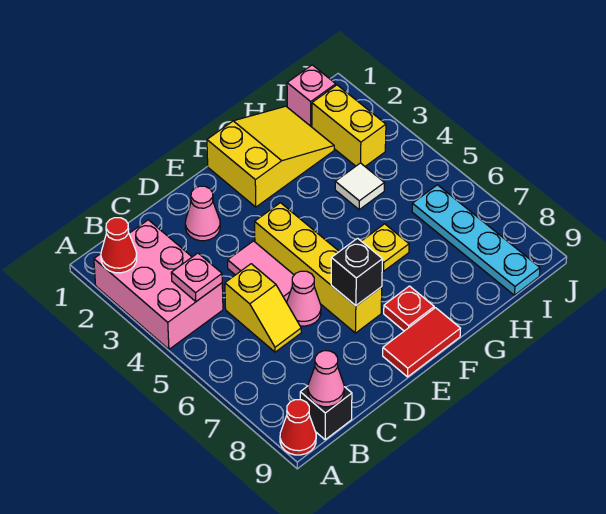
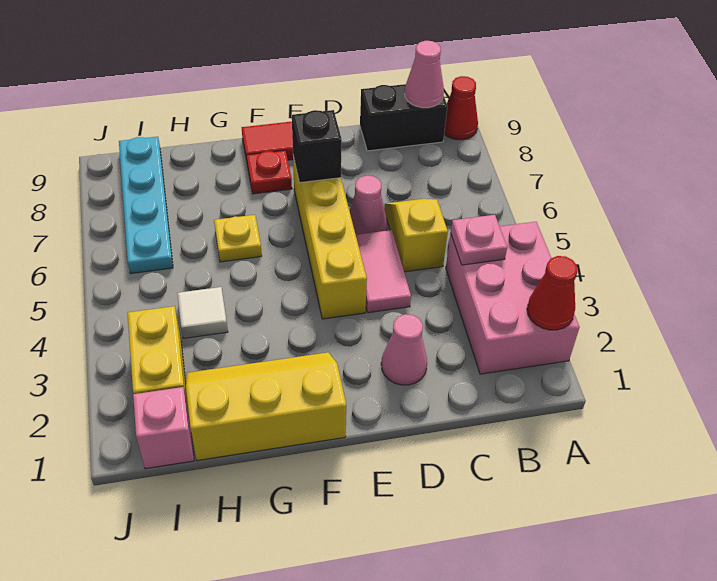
black 1x1 brick [300,386,352,440] -> black 1x2 brick [360,84,447,151]
yellow 2x3 slope [207,106,334,207] -> yellow 2x3 slope turned to [186,352,346,461]

